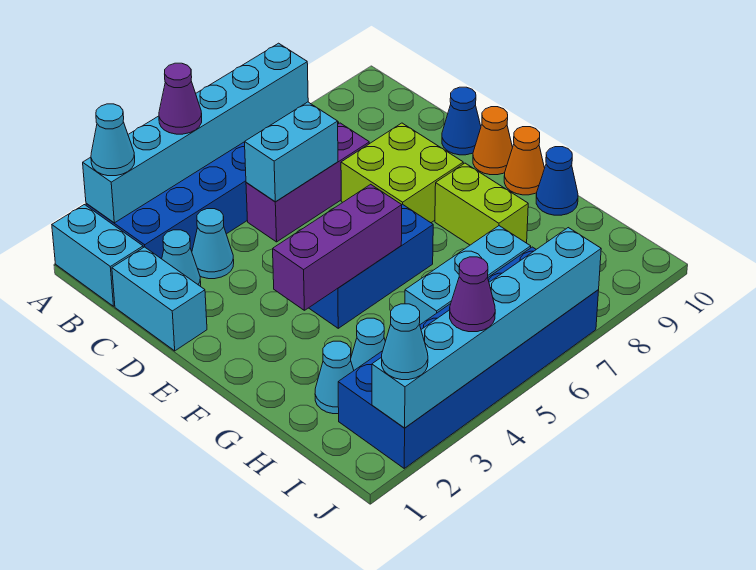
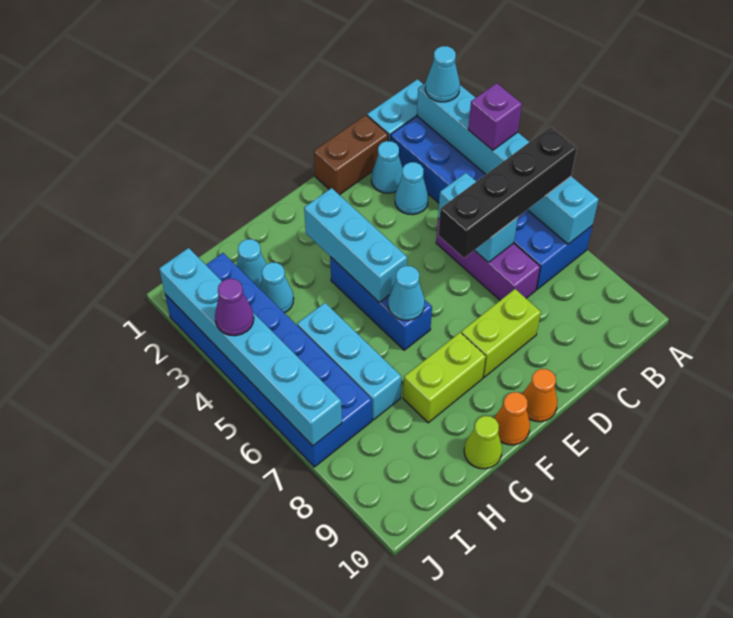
purple 1x1 cone [159,63,202,134] -> purple 1x1 brick [468,83,522,150]
none -> black 1x4 brick [438,127,577,258]
cyan 1x2 brick [112,247,207,351] -> brown 1x2 brick [314,115,388,195]
lime 2x2 brick [341,123,463,223] -> lime 1x2 brick [461,289,541,377]
blue 1x1 cone [442,87,481,155] -> none
purple 1x3 brick [273,184,402,310] -> cyan 1x3 brick [304,188,407,302]
blue 1x1 cone [536,147,578,215] -> lime 1x1 cone [464,416,502,469]
cyan 1x1 cone [382,304,428,380] -> cyan 1x1 cone moved to [388,266,425,320]

